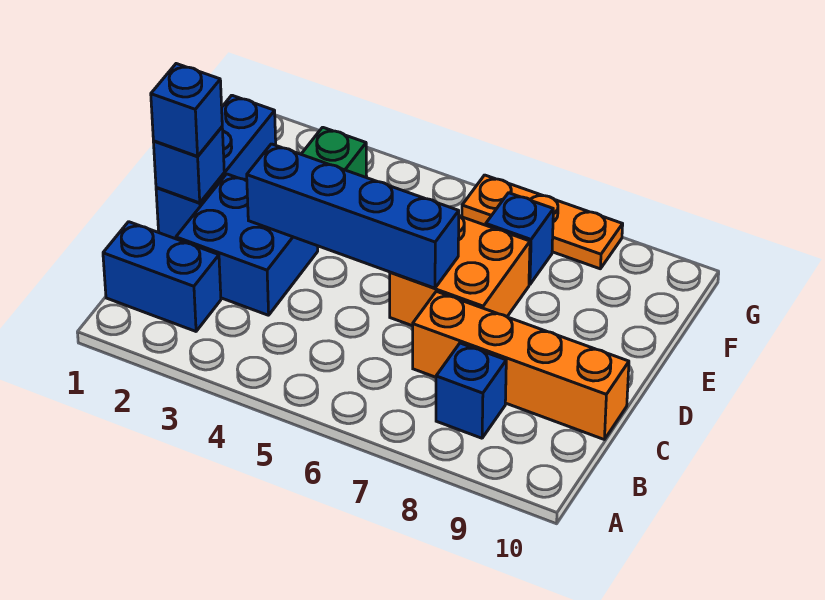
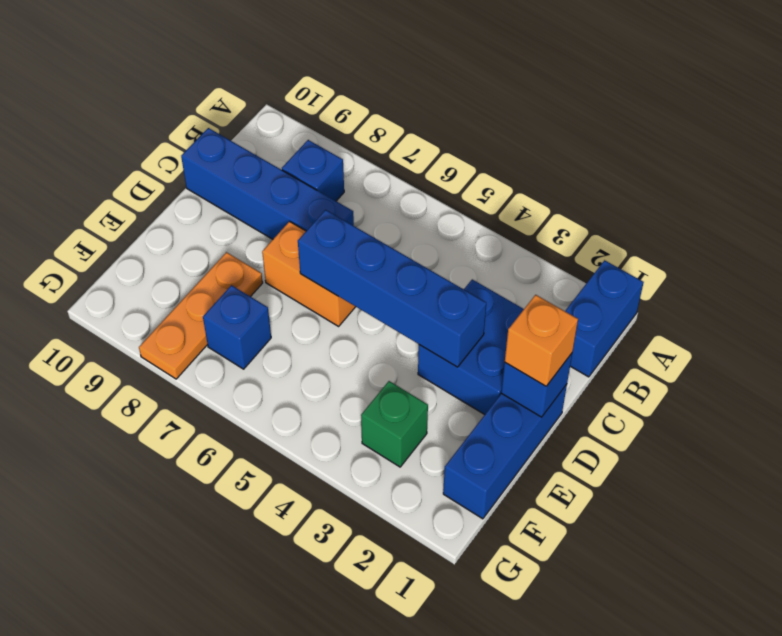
blue 1x2 brick [103,222,221,331] -> blue 1x2 brick turned to [565,260,644,377]
orange 1x4 brick [413,291,629,439] -> blue 1x4 brick [181,128,354,239]
blue 1x1 brick [151,64,222,156] -> orange 1x1 brick [505,295,578,386]
orange 2x2 brick [390,216,530,326] -> orange 1x2 brick [262,221,356,326]
orange 1x3 plate [462,175,623,269] -> orange 1x3 plate turned to [139,252,263,379]

